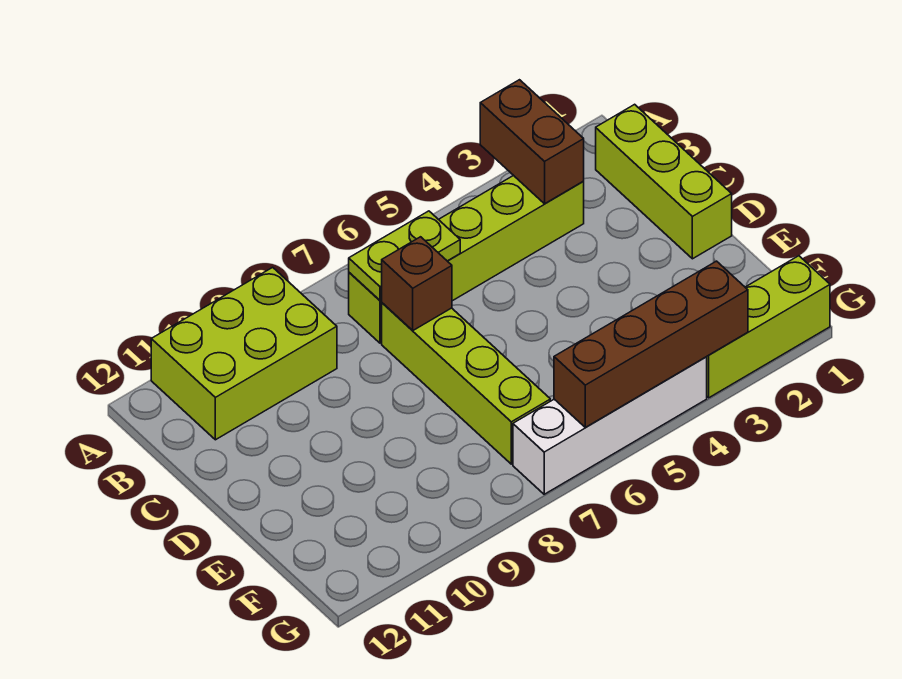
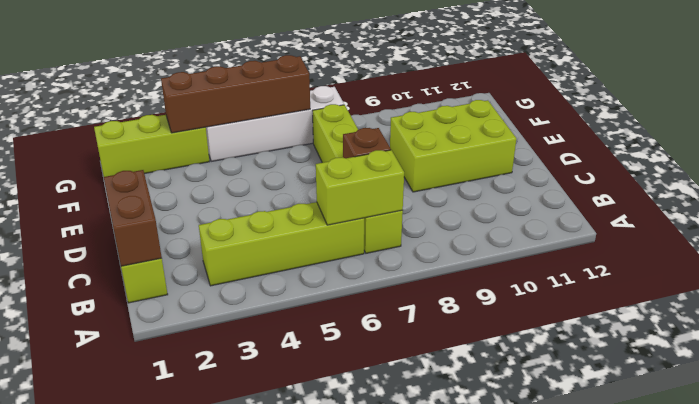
brown 1x2 brick [480,80,584,204] -> brown 1x2 brick moved to [104,170,162,266]
lime 2x3 brick [151,267,337,440] -> lime 2x3 brick moved to [390,100,516,192]
lime 1x2 plate [349,211,460,300] -> lime 1x2 brick [316,150,404,225]

